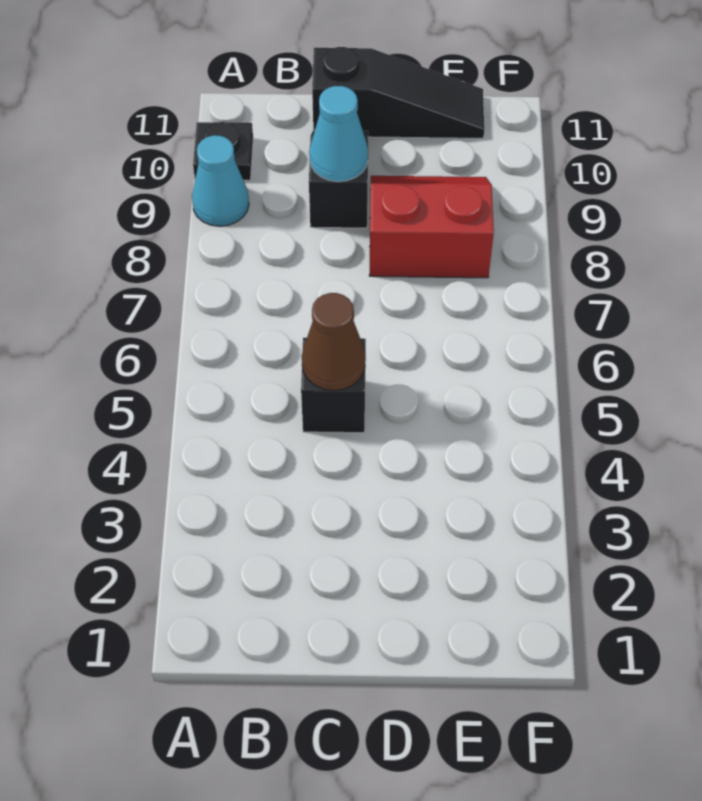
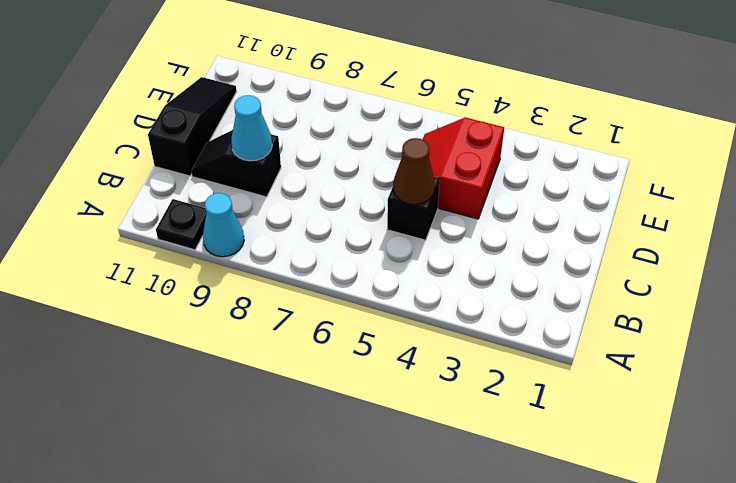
red 2x2 slope [369,176,494,278] -> red 2x2 slope moved to [422,117,504,219]

